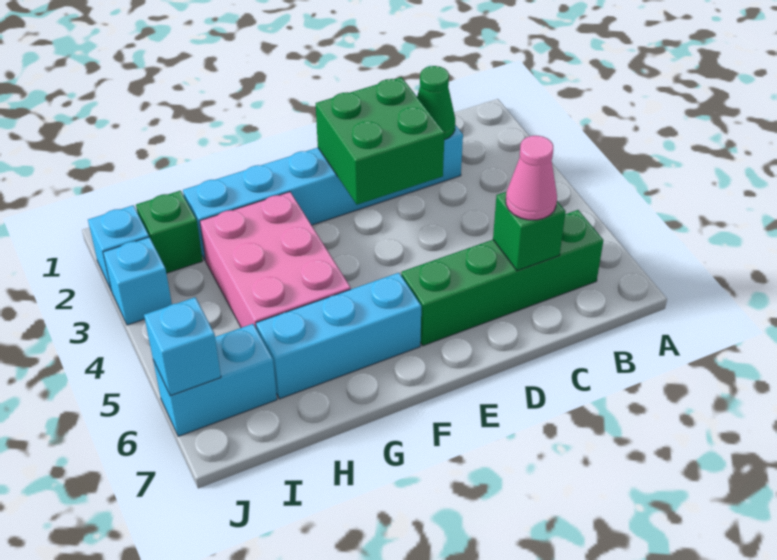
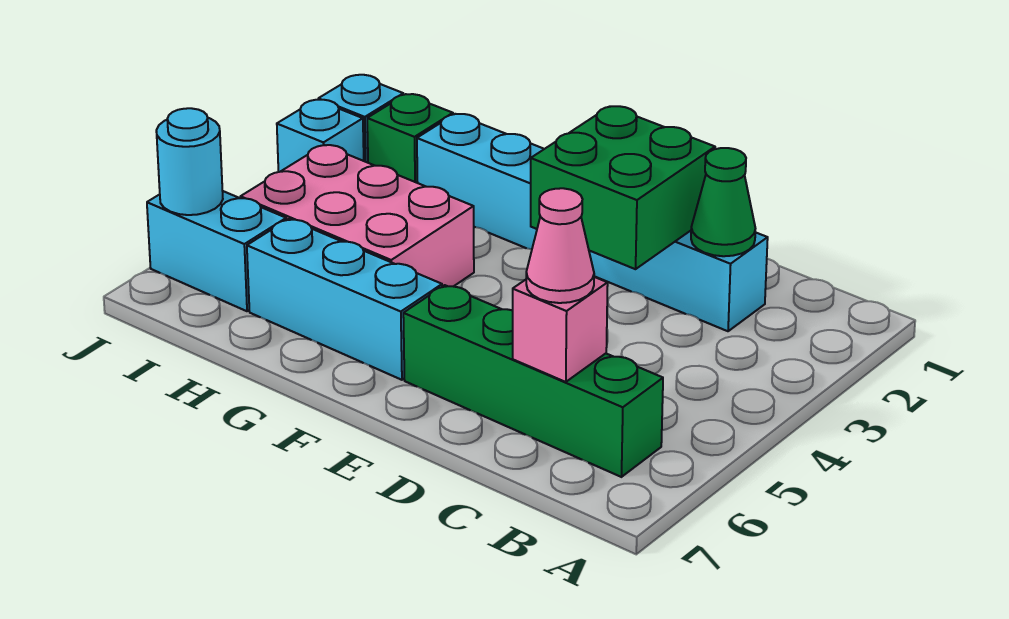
green 1x1 brick [493,192,566,271] -> pink 1x1 brick [513,277,608,382]
pink 2x3 brick [200,192,351,328] -> pink 2x3 brick turned to [241,145,474,286]
cyan 1x1 brick [144,297,221,396] -> cyan 1x1 round brick [156,108,223,215]

